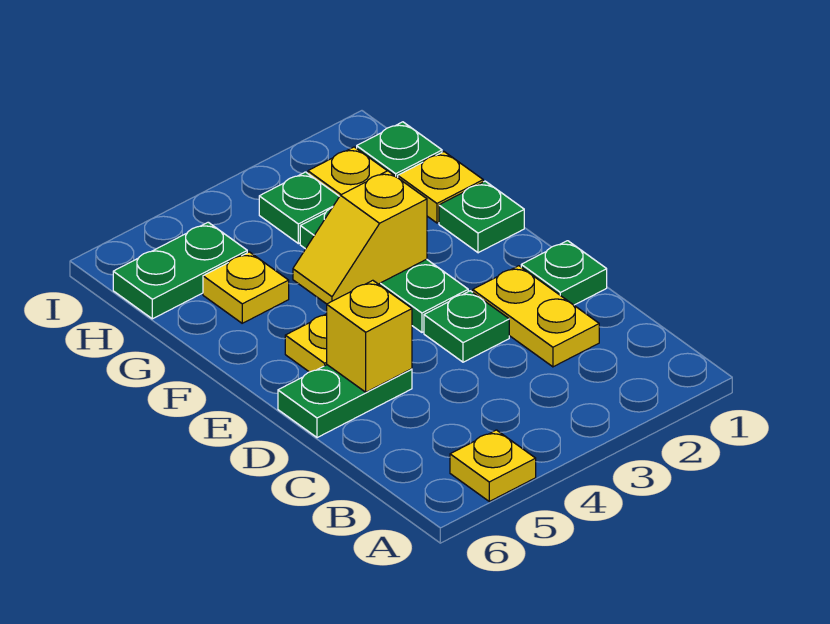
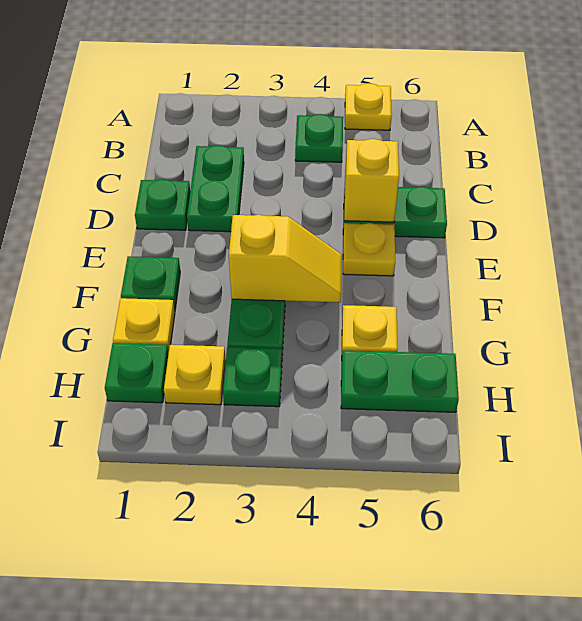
yellow 1x2 plate [473,266,599,367] -> green 1x2 plate [187,145,244,232]
green 1x1 plate [424,291,509,362] -> green 1x1 plate moved to [295,114,343,162]

